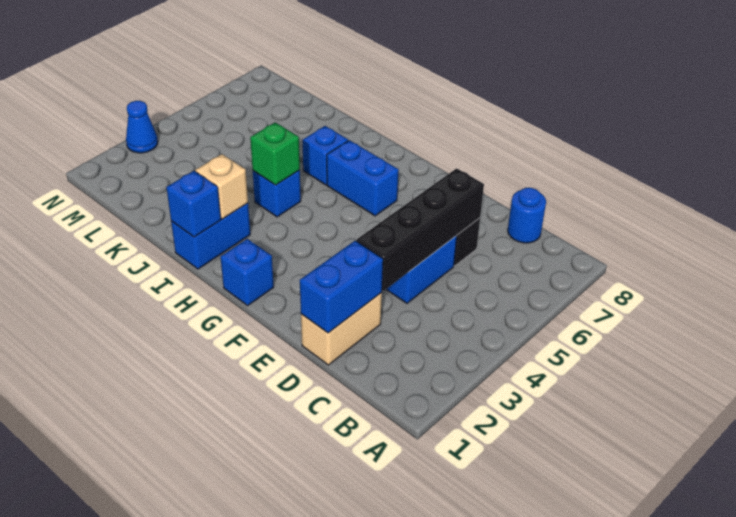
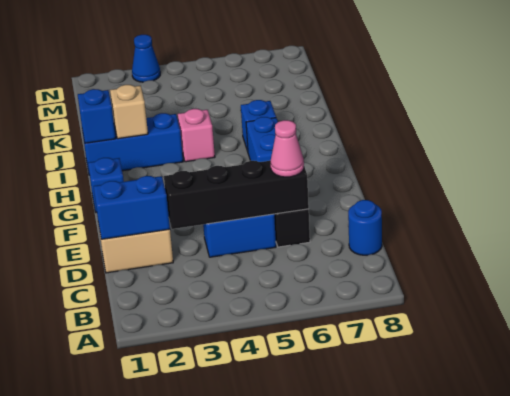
none -> pink 1x1 cone [270,120,304,177]
blue 1x2 brick [171,203,250,269] -> blue 1x3 brick [83,113,183,175]
blue 1x1 brick [253,170,301,217] -> pink 1x1 brick [178,109,215,162]
green 1x1 brick [250,122,300,185] -> none

